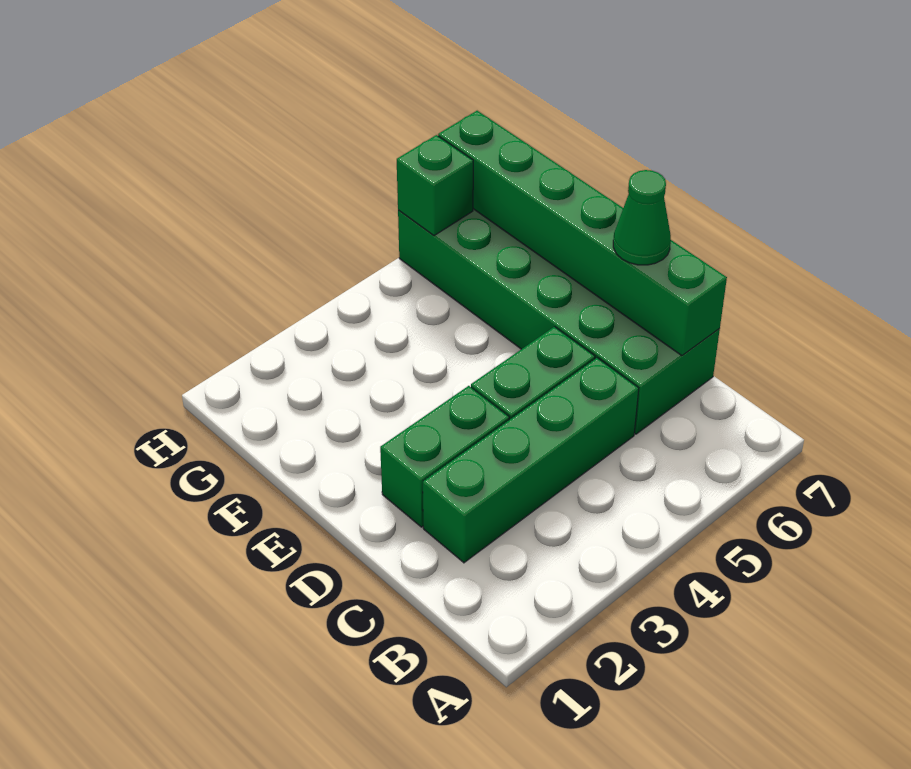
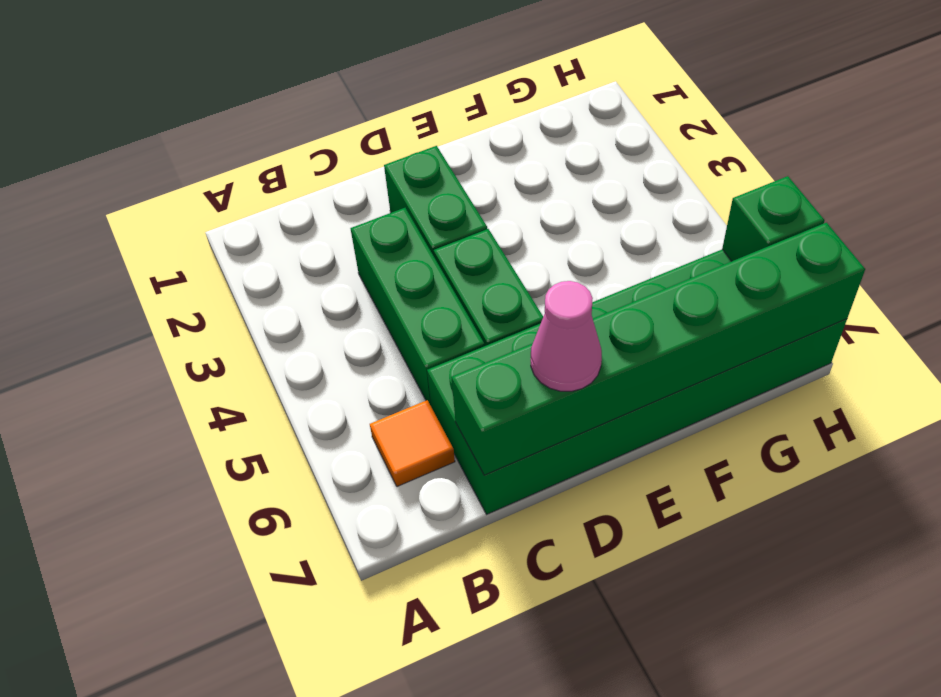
none -> orange 1x1 tile [370,400,455,487]
green 1x4 brick [423,358,639,563] -> green 1x3 brick [350,208,484,406]
green 1x1 cone [613,170,671,265] -> pink 1x1 cone [531,281,602,391]

